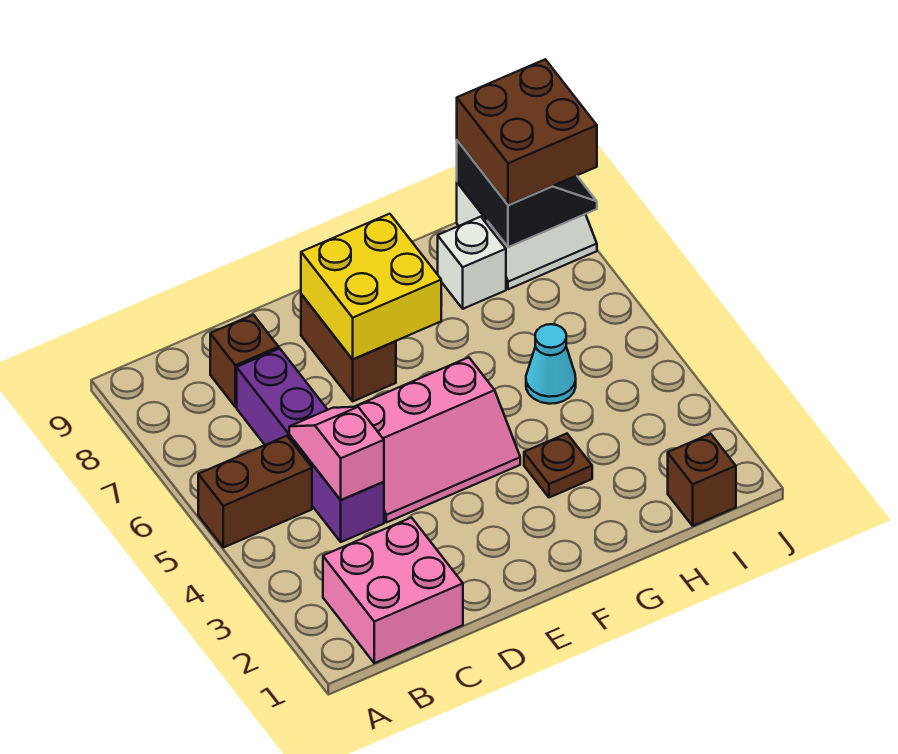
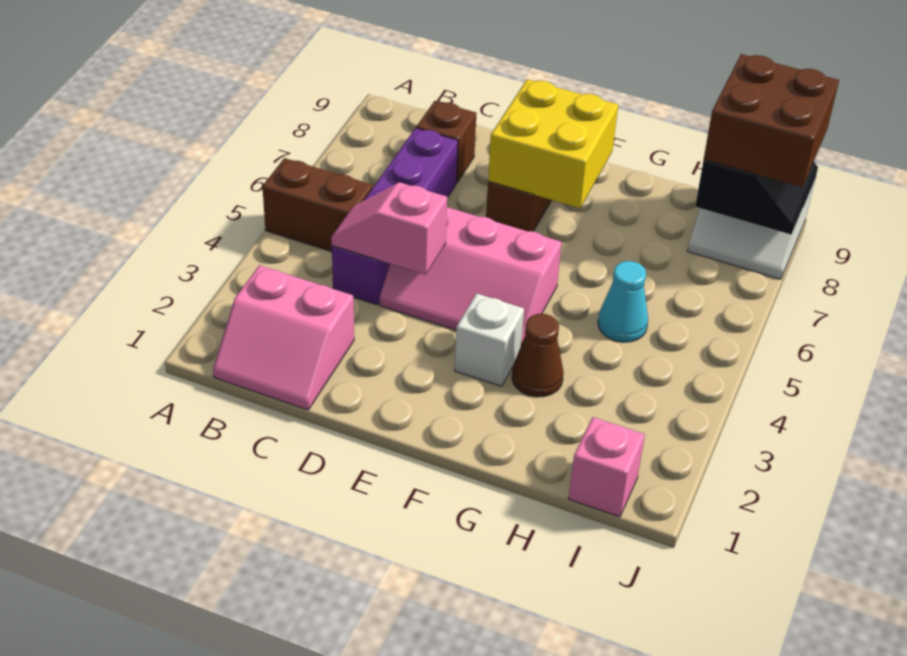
pink 2x2 brick [323,518,463,663] -> pink 2x2 slope [213,265,354,410]
pink 1x2 slope [289,407,384,500] -> pink 1x2 slope turned to [331,182,447,275]
brown 1x1 plate [524,434,592,498] -> brown 1x1 cone [512,314,564,397]
white 1x1 brick [438,217,506,309] -> white 1x1 brick moved to [455,293,524,387]
brown 1x1 brick [668,434,736,526] -> pink 1x1 brick [569,417,645,517]

